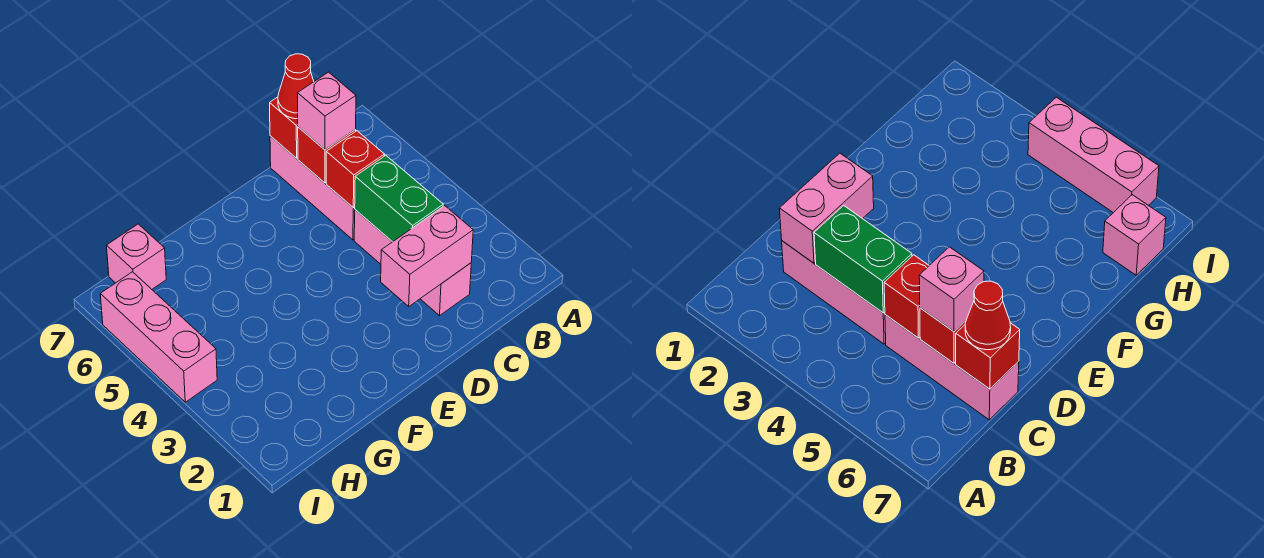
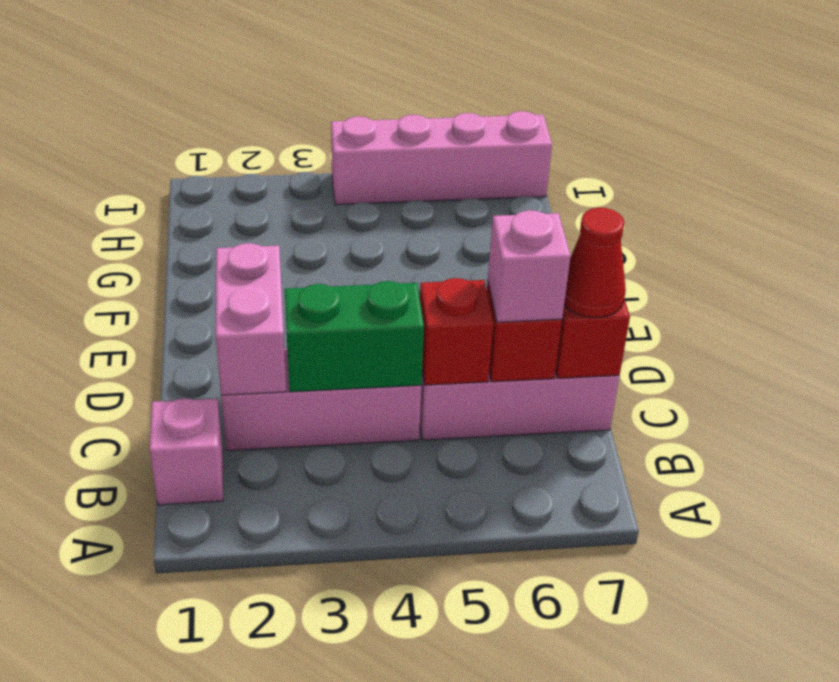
pink 1x1 brick [106,224,166,289] -> pink 1x1 brick moved to [150,398,223,505]
pink 1x3 brick [100,272,217,402] -> pink 1x4 brick [331,111,552,205]

